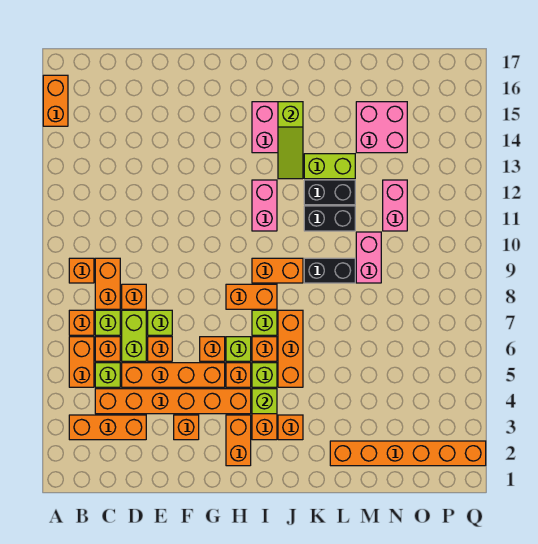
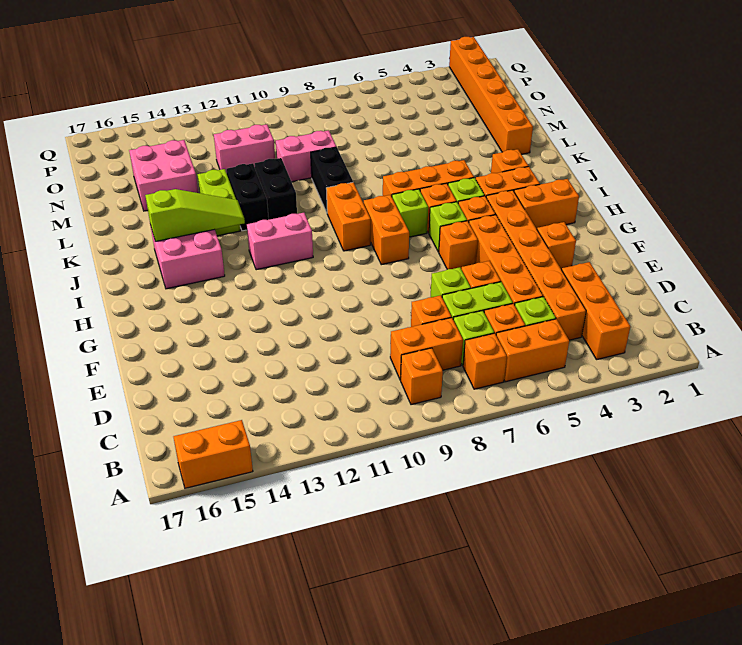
lime 1x1 brick [252,389,277,414] -> none

